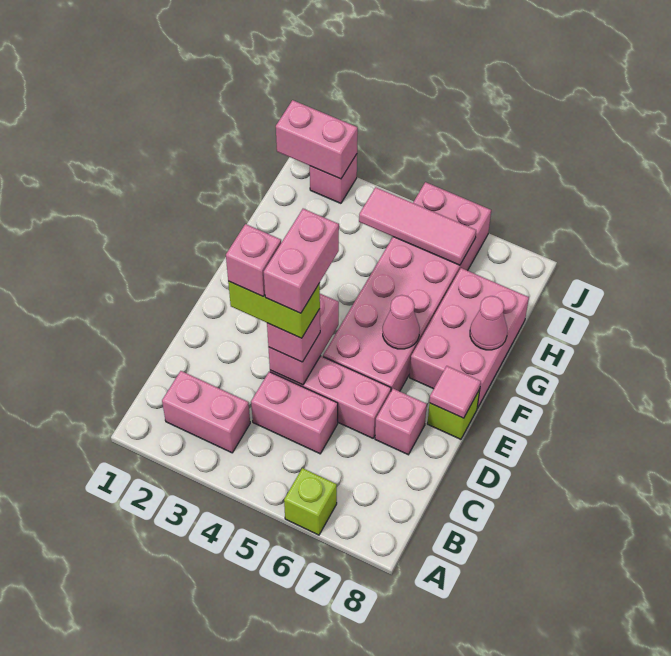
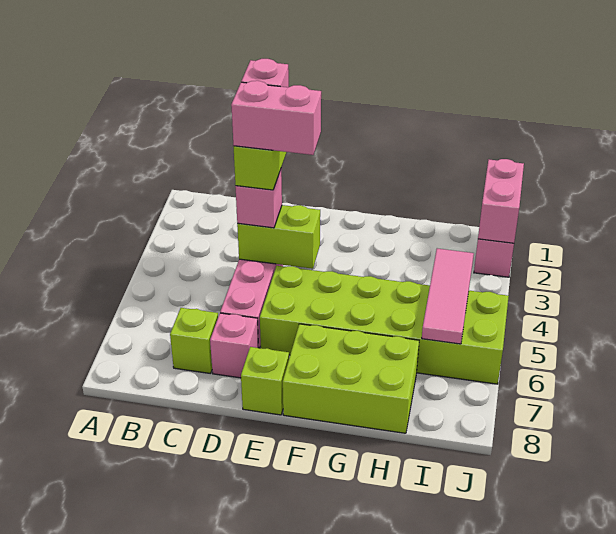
lime 1x1 brick [284,468,337,535] -> lime 1x1 brick moved to [170,308,218,374]
pink 1x2 brick [162,371,250,453] -> none
pink 1x2 brick [251,372,338,454] -> none
pink 1x2 brick [268,294,339,385] -> lime 1x2 brick [237,205,320,269]
pink 2x6 brick [323,182,491,391] -> lime 2x6 brick [260,266,509,384]
pink 1x1 tile [429,366,481,418] -> none
pink 1x1 cone [383,295,420,349] -> none
pink 2x3 brick [410,268,529,408] -> lime 2x3 brick [283,324,419,433]
pink 1x1 cone [470,296,507,350] -> none

